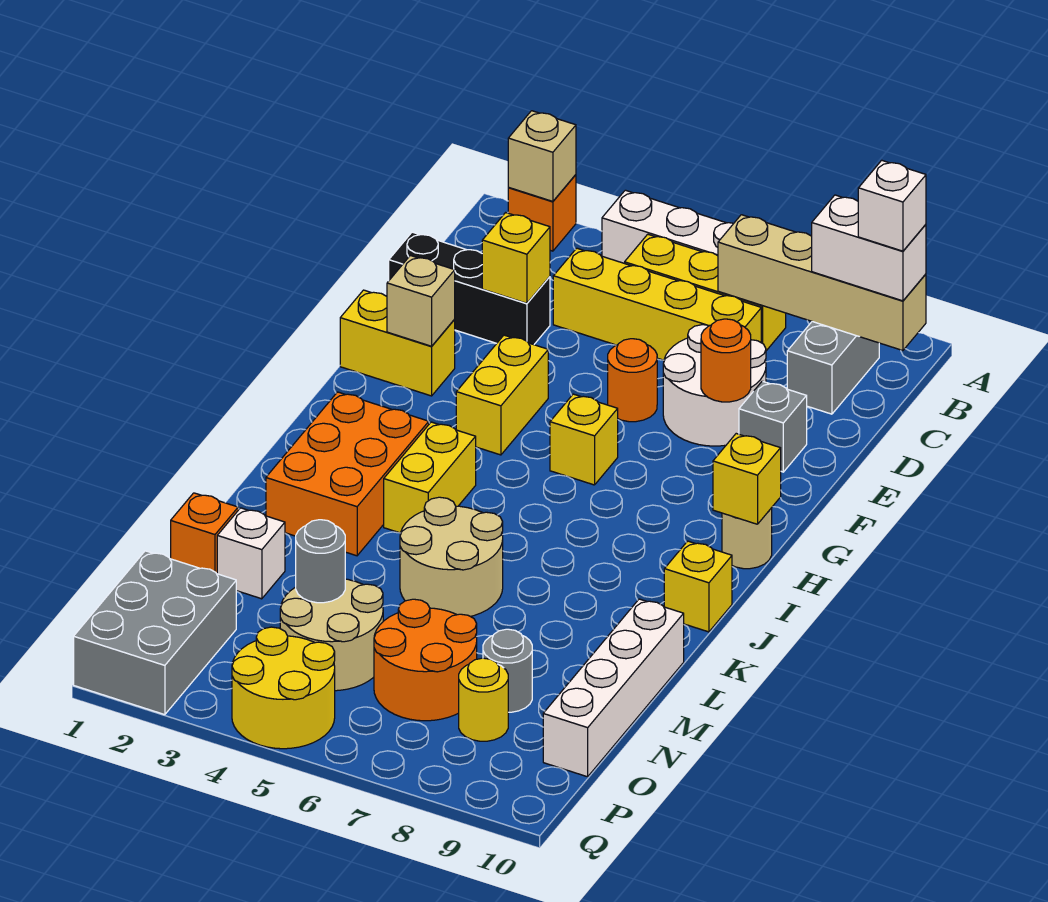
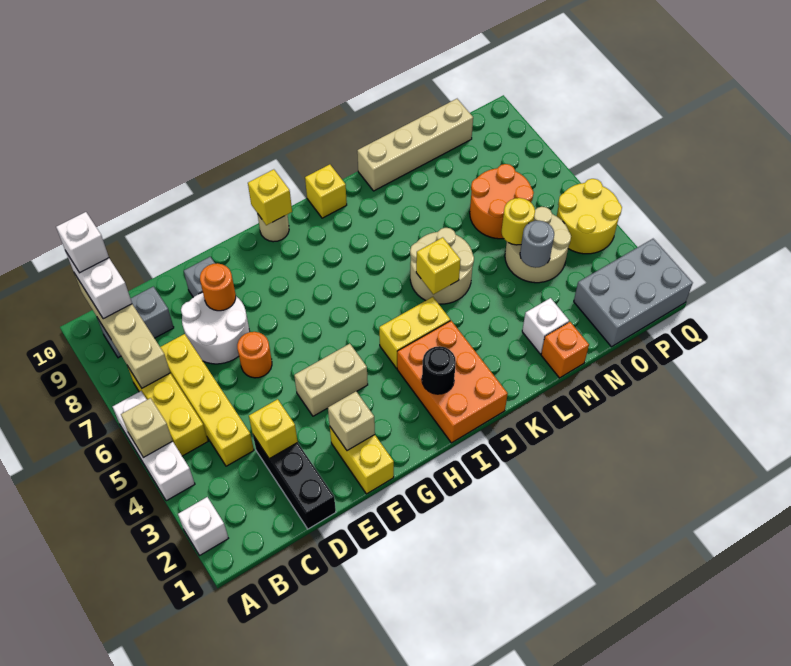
orange 1x1 brick [508,175,576,251] -> white 1x1 brick [178,497,228,555]
tan 1x1 brick [508,111,576,201] -> tan 1x1 brick moved to [121,398,173,458]
yellow 1x2 brick [456,335,548,455] -> tan 1x2 brick [294,344,368,416]
yellow 1x1 brick [550,394,618,485] -> yellow 1x1 brick moved to [416,237,461,294]
orange 2x3 brick [266,392,429,556] -> orange 2x3 brick turned to [397,321,508,443]
none -> black 1x1 round brick [422,346,456,394]
white 1x4 brick [543,599,684,777] -> tan 1x4 brick [357,99,473,191]
grey 1x1 round brick [483,629,532,712] -> none
yellow 1x1 round brick [459,658,508,741] -> yellow 1x1 round brick moved to [501,198,535,245]

